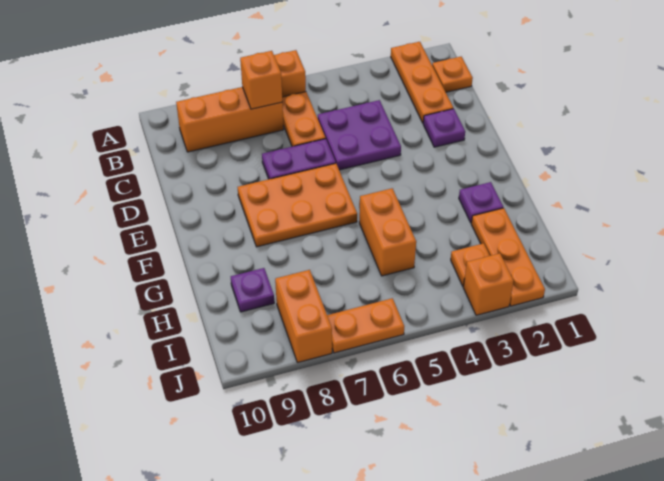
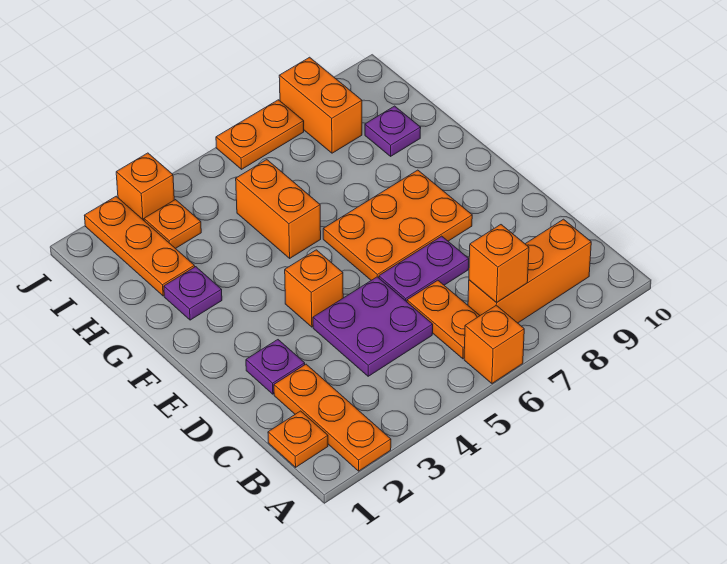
none -> orange 1x1 brick [285,250,343,327]

